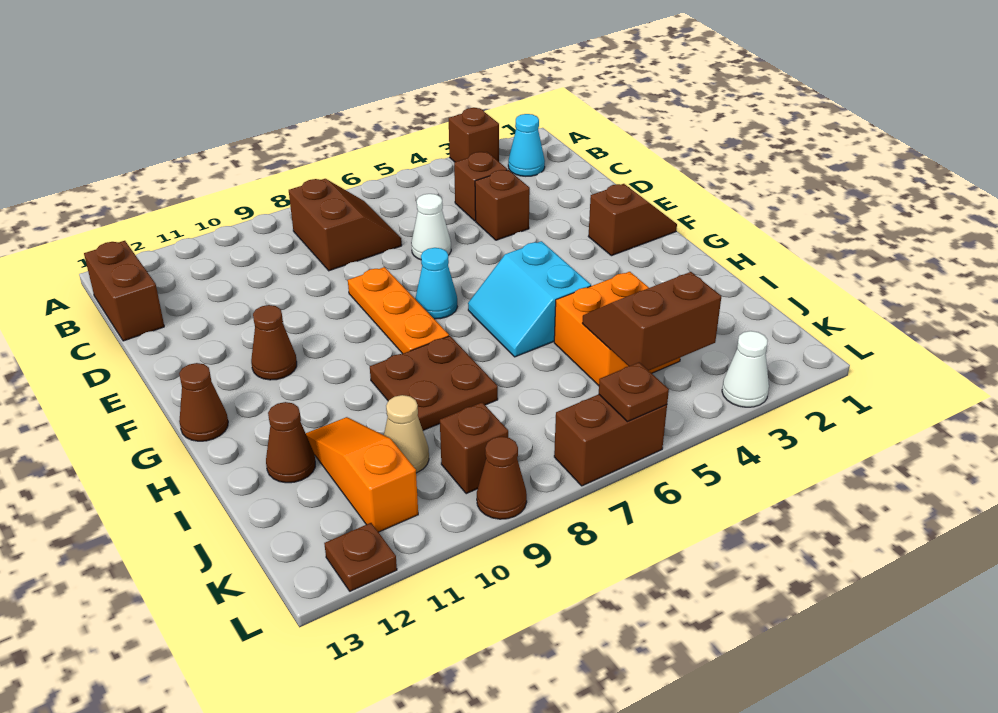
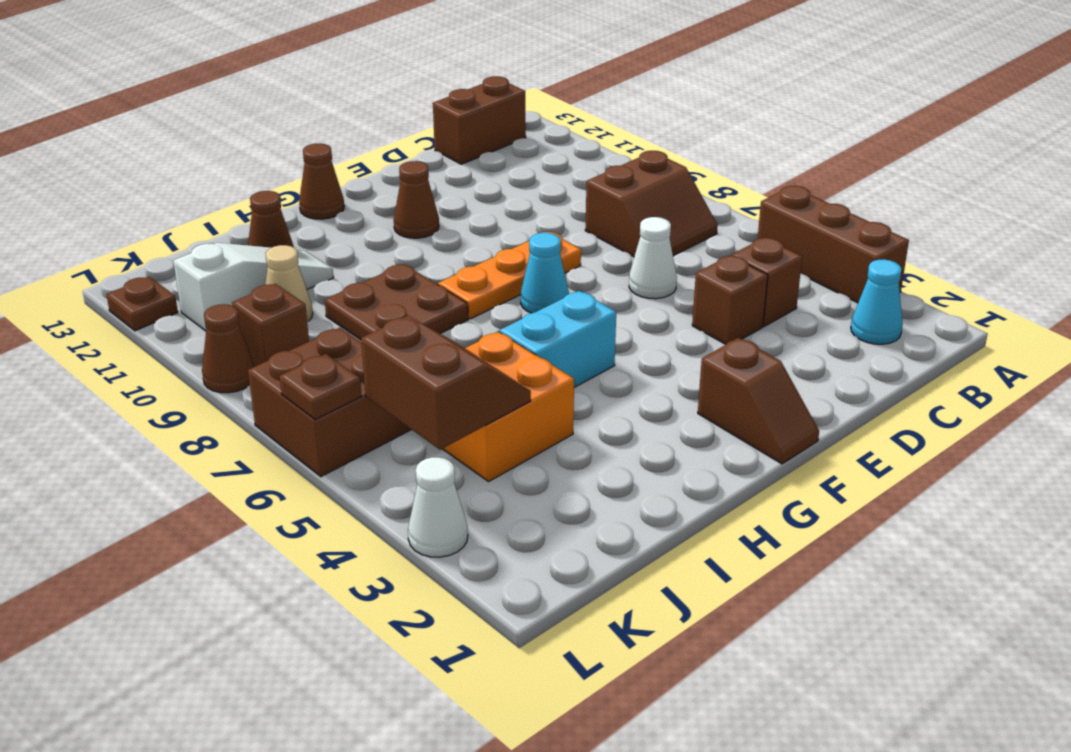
brown 1x1 brick [449,108,499,162] -> brown 1x3 brick [758,186,909,303]
orange 1x3 slope [306,417,418,532] -> white 1x3 slope [173,243,334,331]
brown 1x2 brick [554,394,667,486] -> brown 2x2 brick [248,328,411,477]

